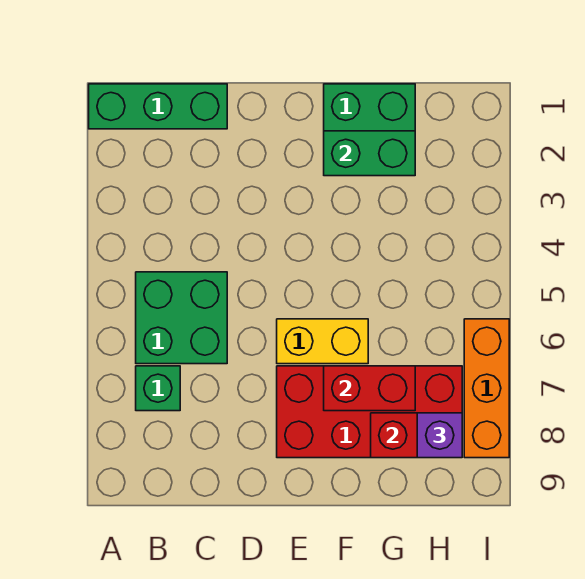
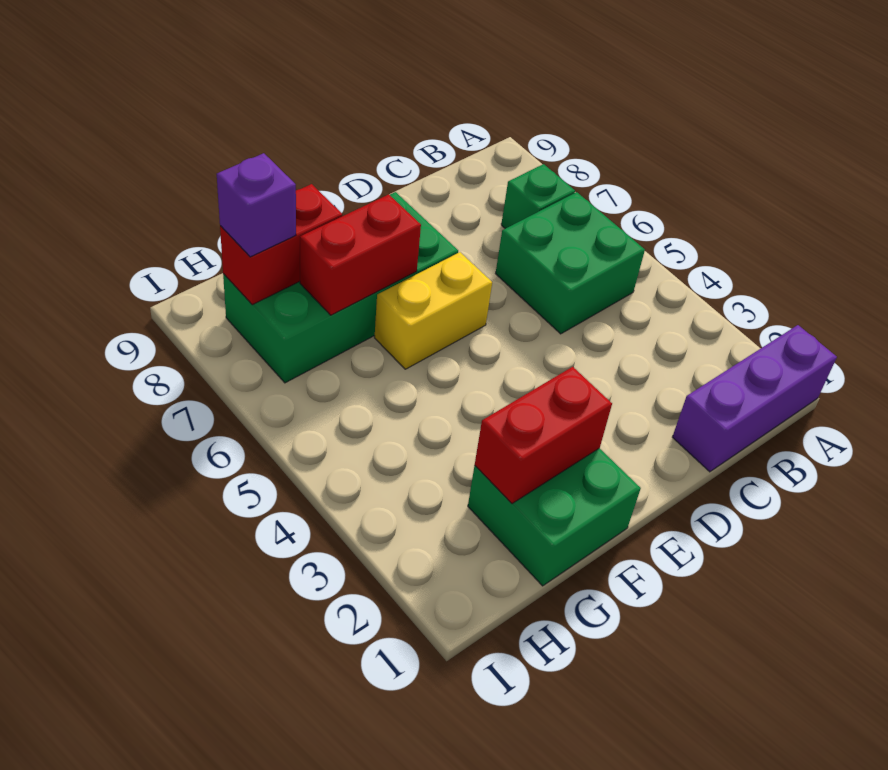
green 1x3 brick [89,84,227,129] -> purple 1x3 brick [673,325,837,472]
red 2x4 brick [277,366,462,458] -> green 2x4 brick [223,192,458,383]
green 1x2 brick [324,131,415,176] -> red 1x2 brick [475,367,612,503]
orange 1x3 brick [464,319,509,458] -> none

